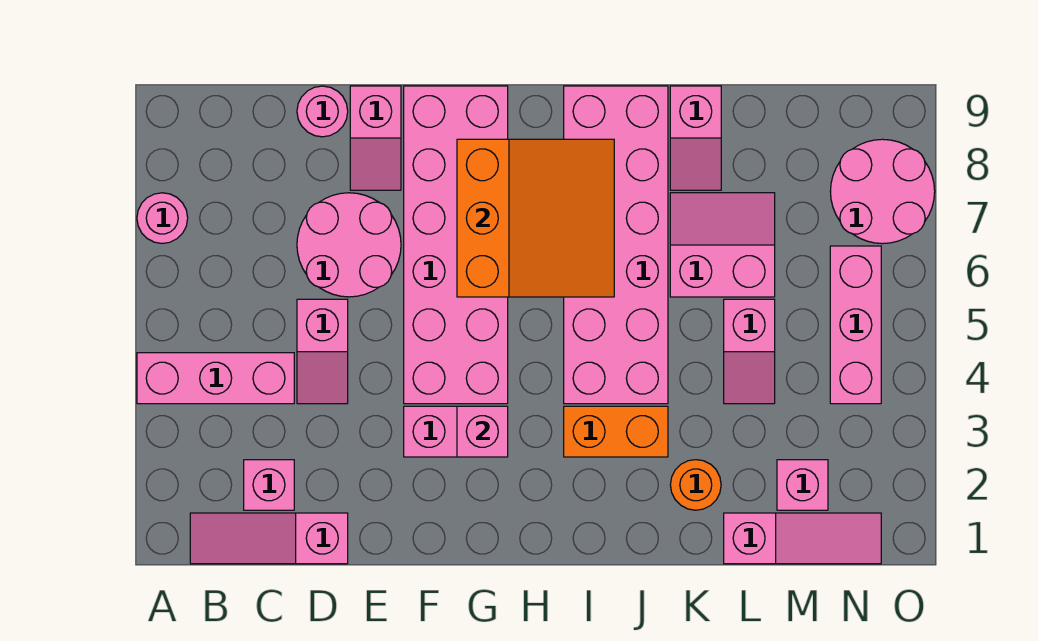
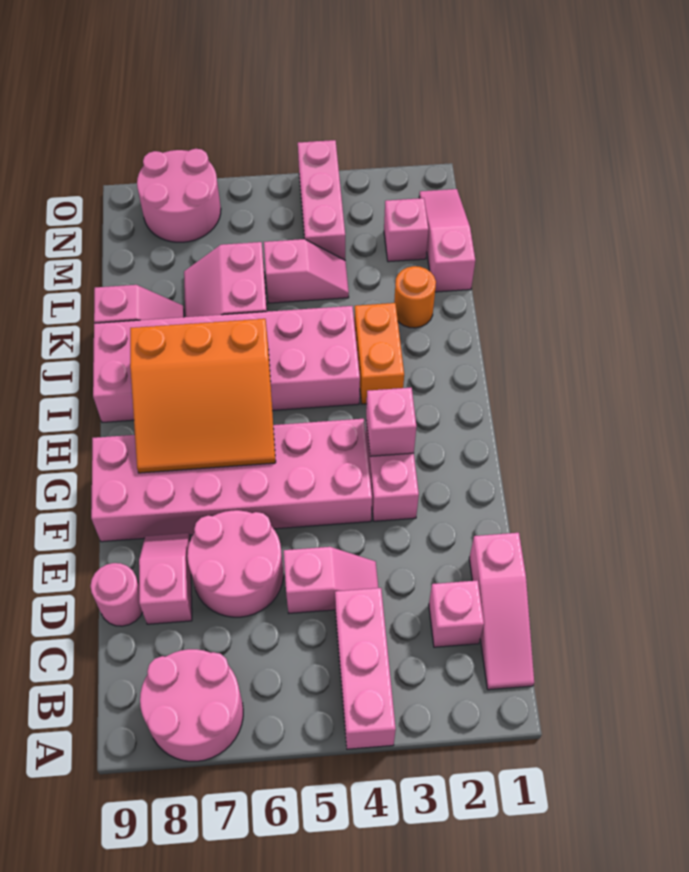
pink 1x1 round brick [137,193,188,244] -> pink 2x2 round brick [140,649,243,761]
pink 1x2 slope [350,86,401,190] -> pink 1x2 slope turned to [139,533,192,624]
orange 3x3 slope [457,139,614,297] -> orange 3x3 slope turned to [130,319,276,473]
pink 1x3 brick [830,246,881,404] -> pink 1x3 brick turned to [298,140,345,260]

